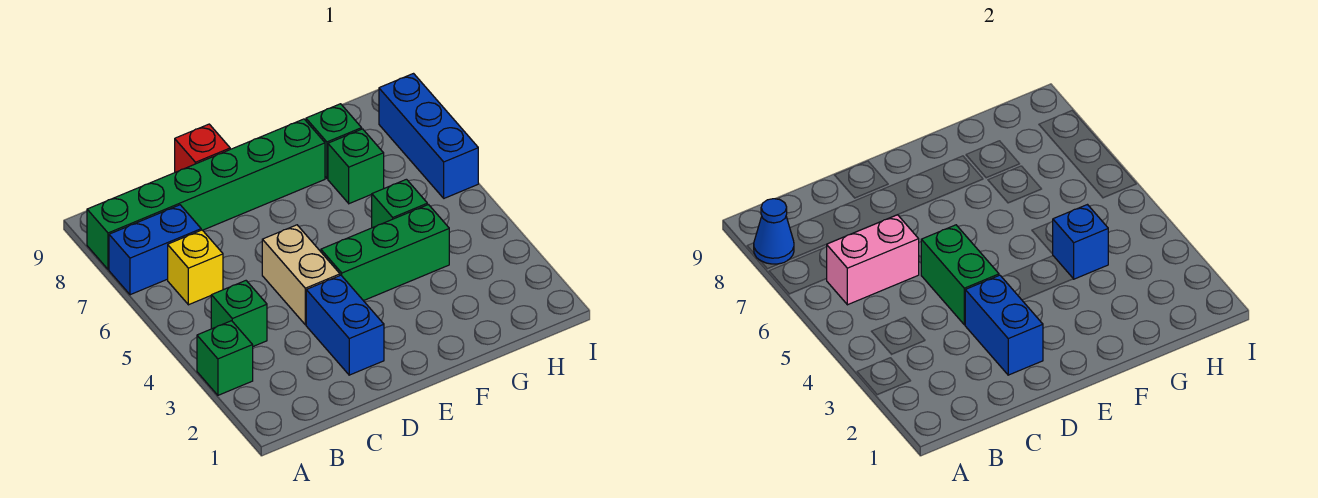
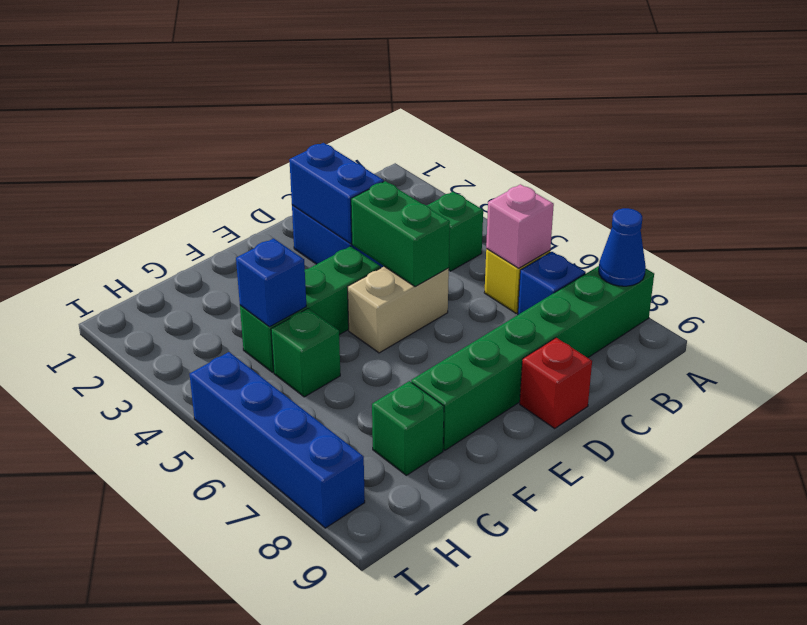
green 1x1 brick [197,321,253,395] -> none
blue 1x2 brick [109,205,201,295] -> blue 1x1 brick [518,252,586,315]
pink 1x2 brick [826,215,919,305] -> pink 1x1 brick [486,184,554,268]
tan 1x2 brick [262,225,340,325] -> tan 1x2 brick turned to [347,266,449,353]
green 1x1 brick [328,129,384,204] -> none
blue 1x3 brick [379,74,478,198] -> blue 1x4 brick [190,352,365,528]

